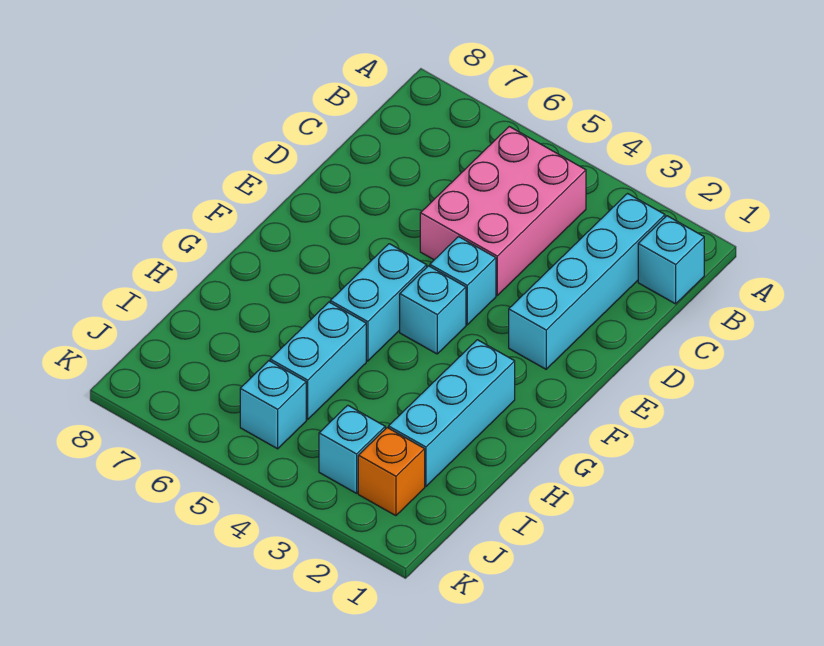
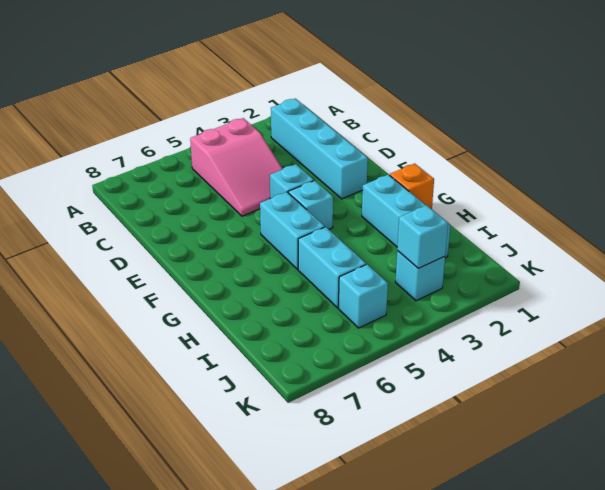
cyan 1x1 brick [638,216,704,304] -> cyan 1x1 brick moved to [397,205,448,268]
pink 2x3 brick [420,127,586,295] -> pink 2x3 slope [190,118,283,216]
orange 1x1 brick [358,428,425,516] -> orange 1x1 brick moved to [390,164,434,209]

